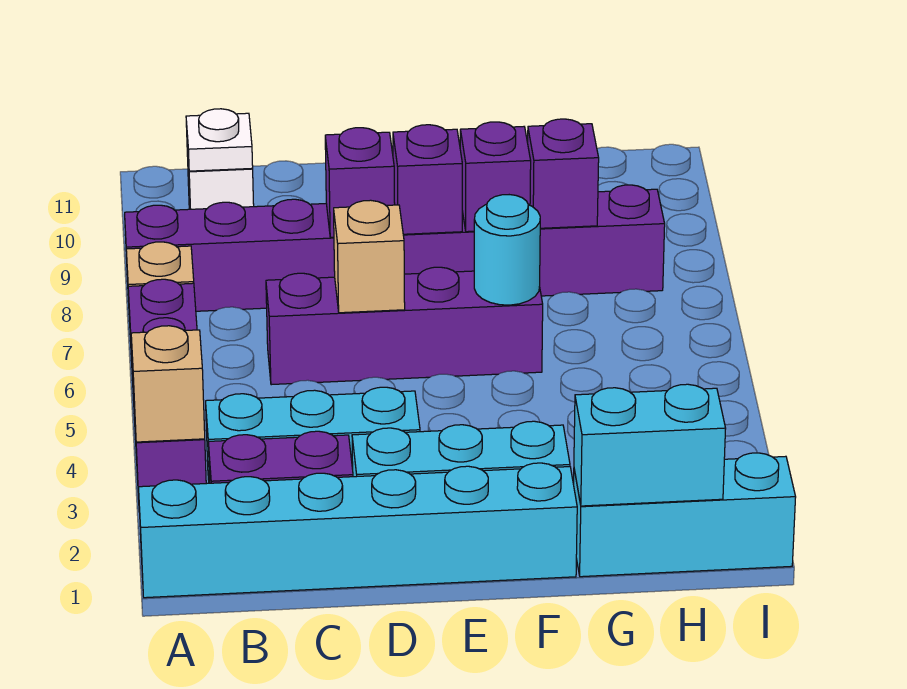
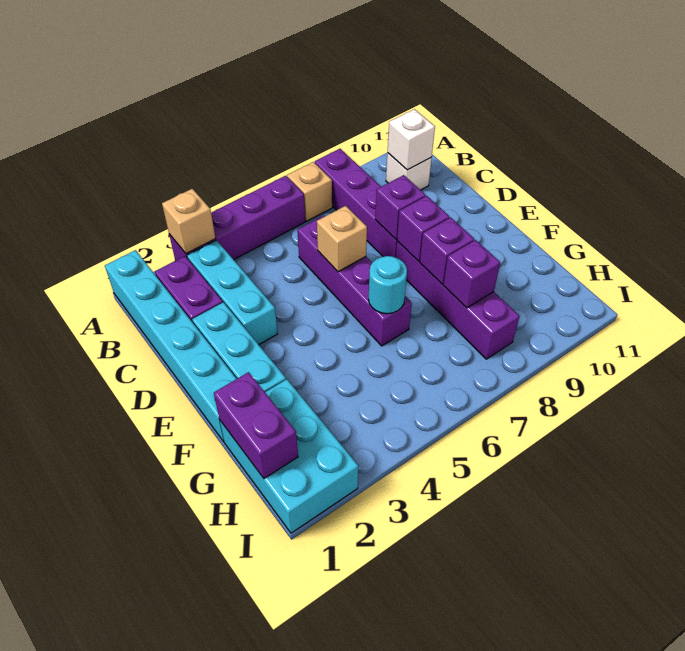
white 1x1 plate [186,109,253,171] -> white 1x1 brick [388,109,435,170]
cyan 1x3 brick [574,453,796,577] -> cyan 2x3 brick [220,379,358,533]
cyan 1x2 brick [574,384,726,506] -> purple 1x2 brick [214,372,298,478]

